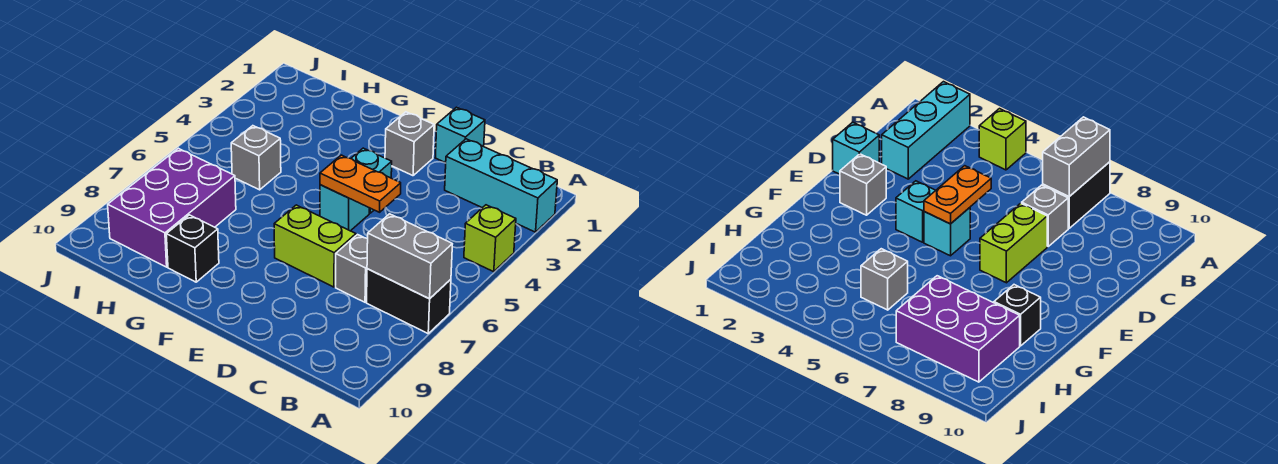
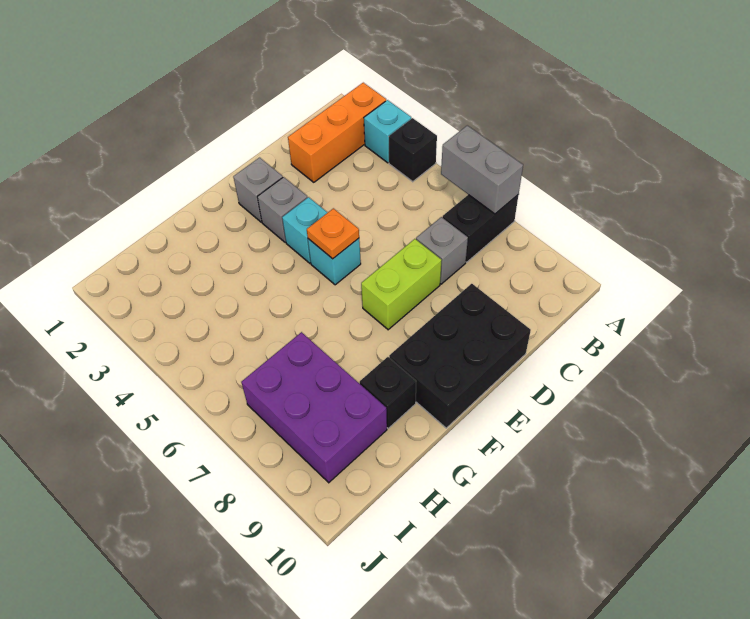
cyan 1x3 brick [445,139,557,232] -> orange 1x3 brick [288,83,386,182]
lime 1x1 brick [464,205,516,272] -> black 1x1 brick [389,118,437,182]
grey 1x2 brick [367,214,452,299] -> grey 1x2 brick turned to [441,125,523,214]
cyan 1x1 brick [435,107,485,163] -> cyan 1x1 brick moved to [364,100,411,163]
orange 1x2 plate [320,155,401,212] -> orange 1x1 plate [307,208,359,259]
none -> black 2x3 brick [389,284,531,428]
grey 1x1 brick [231,126,281,190] -> grey 1x1 brick moved to [258,177,308,242]

